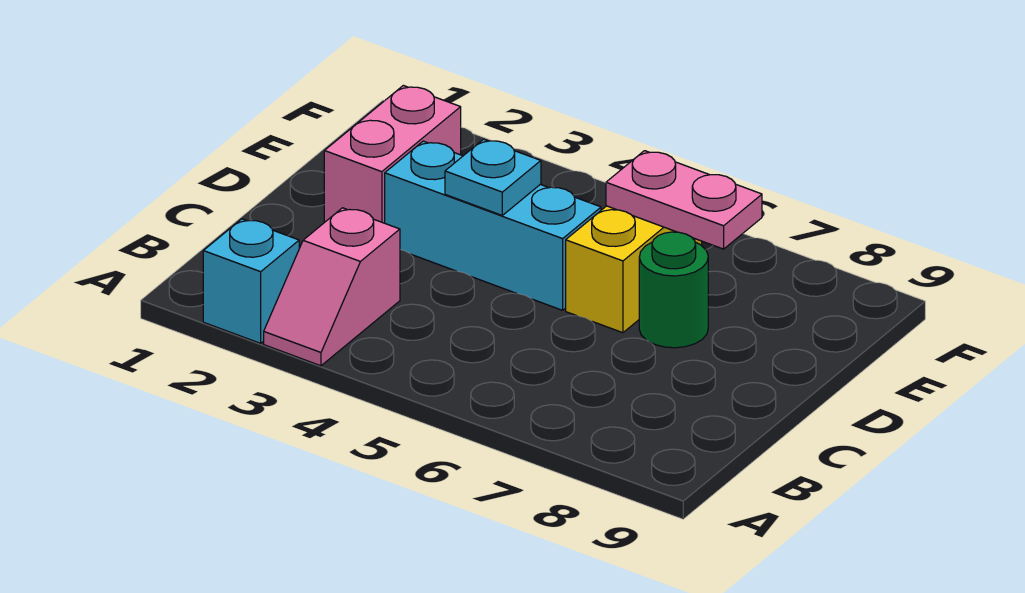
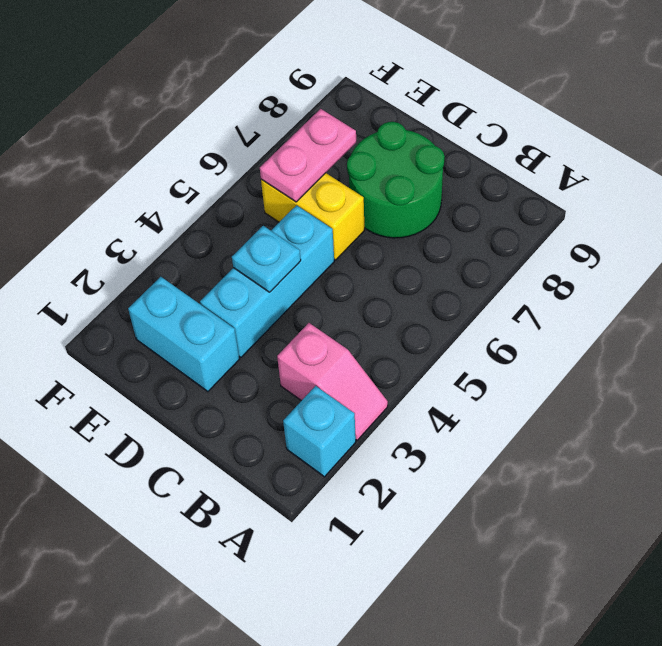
pink 1x2 brick [324,85,461,223] -> cyan 1x2 brick [128,277,239,392]
green 1x1 round brick [639,232,708,348] -> green 2x2 round brick [347,122,445,238]

